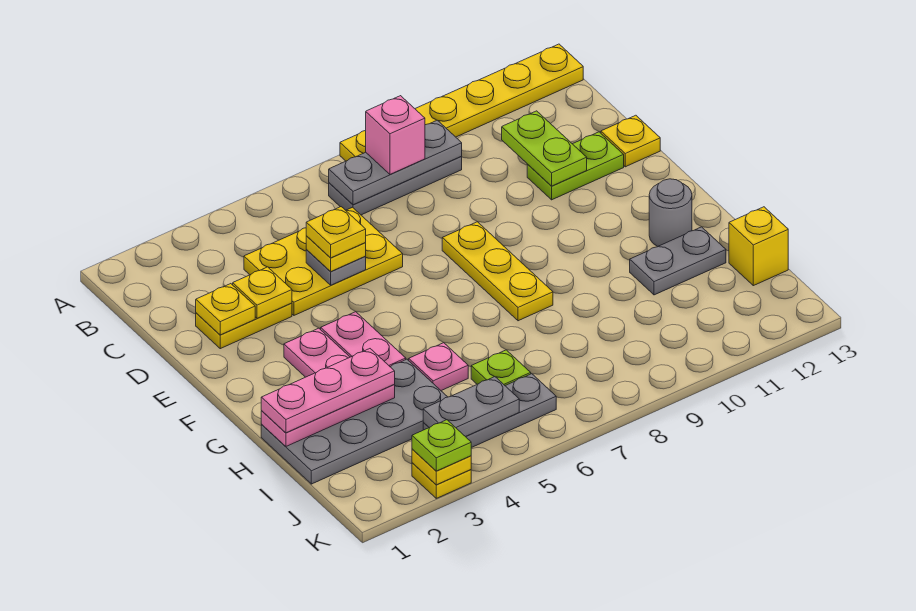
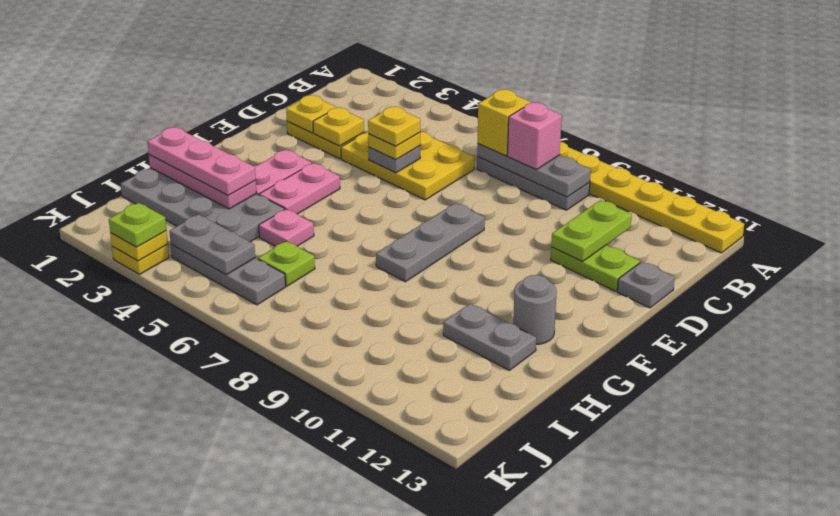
yellow 1x1 plate [601,115,660,167] -> grey 1x1 plate [617,262,675,308]
yellow 1x3 plate [442,222,553,321] -> grey 1x3 plate [376,203,485,282]
yellow 1x1 brick [729,207,788,286] -> yellow 1x1 brick moved to [477,90,531,156]

